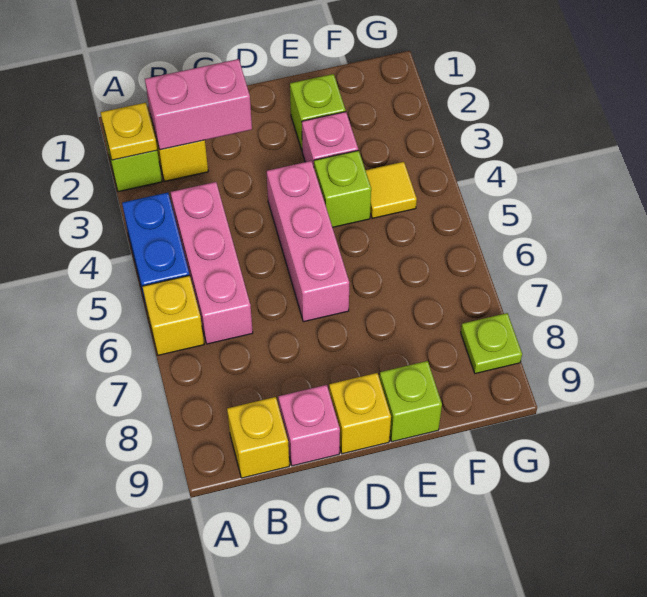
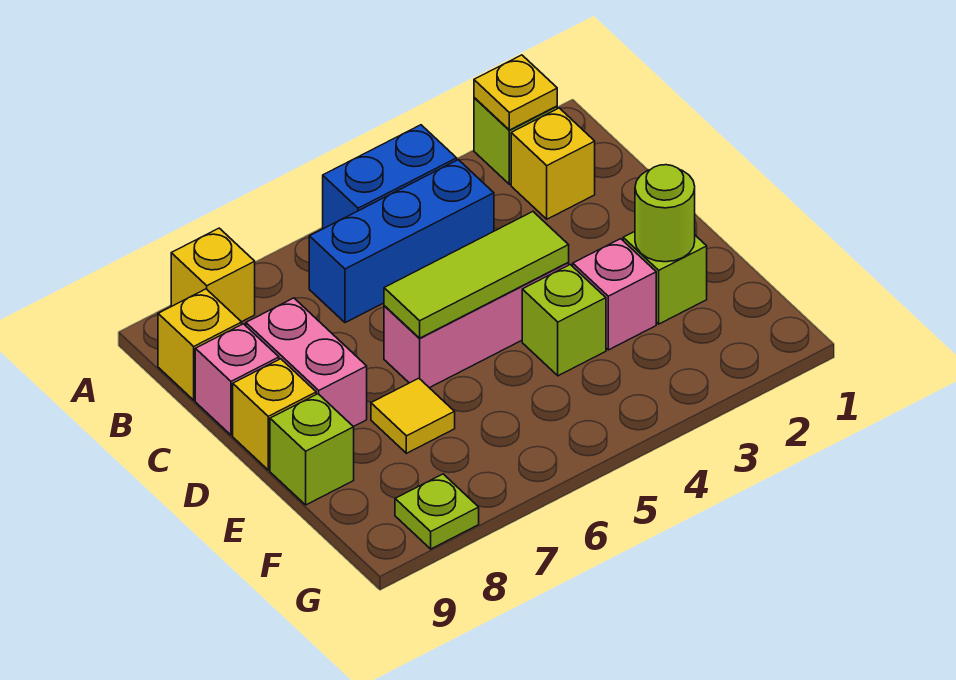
yellow 1x1 brick [142,276,204,355] -> yellow 1x1 brick moved to [171,228,255,322]
pink 1x2 brick [145,59,252,150] -> pink 1x2 brick moved to [246,298,367,427]
pink 1x3 brick [171,182,253,344] -> blue 1x3 brick [309,160,494,323]
none -> lime 1x3 tile [384,212,569,338]
none -> lime 1x1 round brick [635,165,695,262]
yellow 1x1 tile [365,162,417,218] -> yellow 1x1 tile moved to [371,378,455,453]

